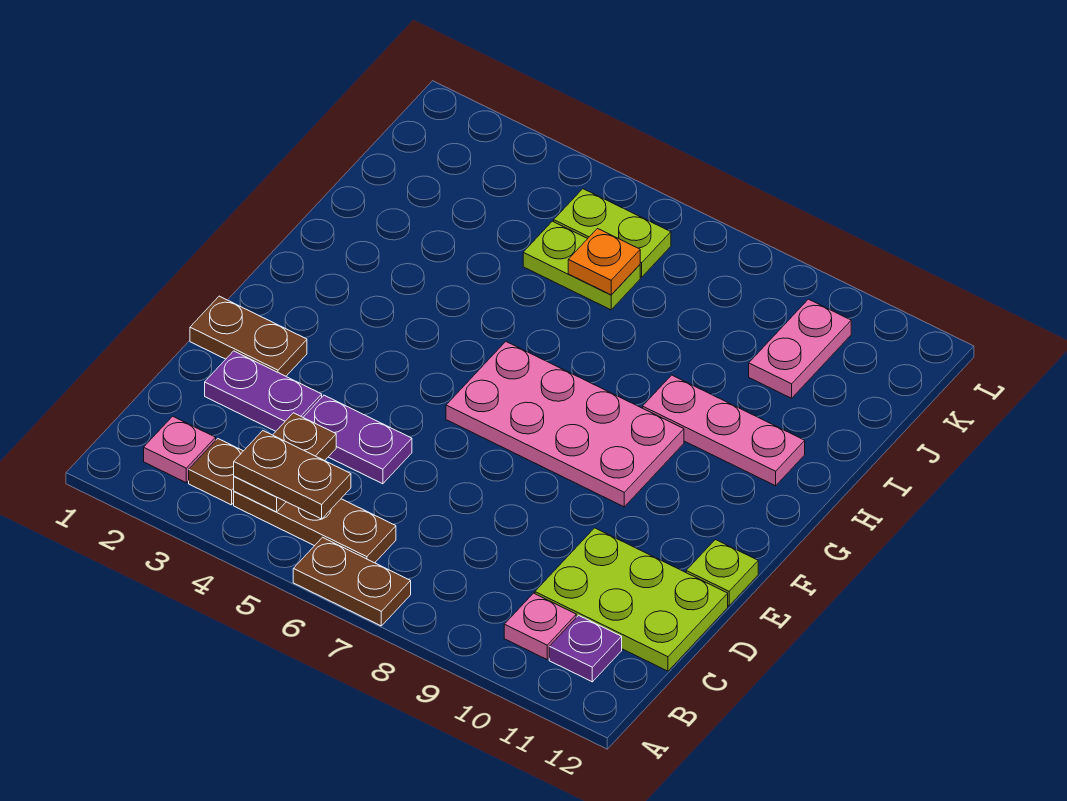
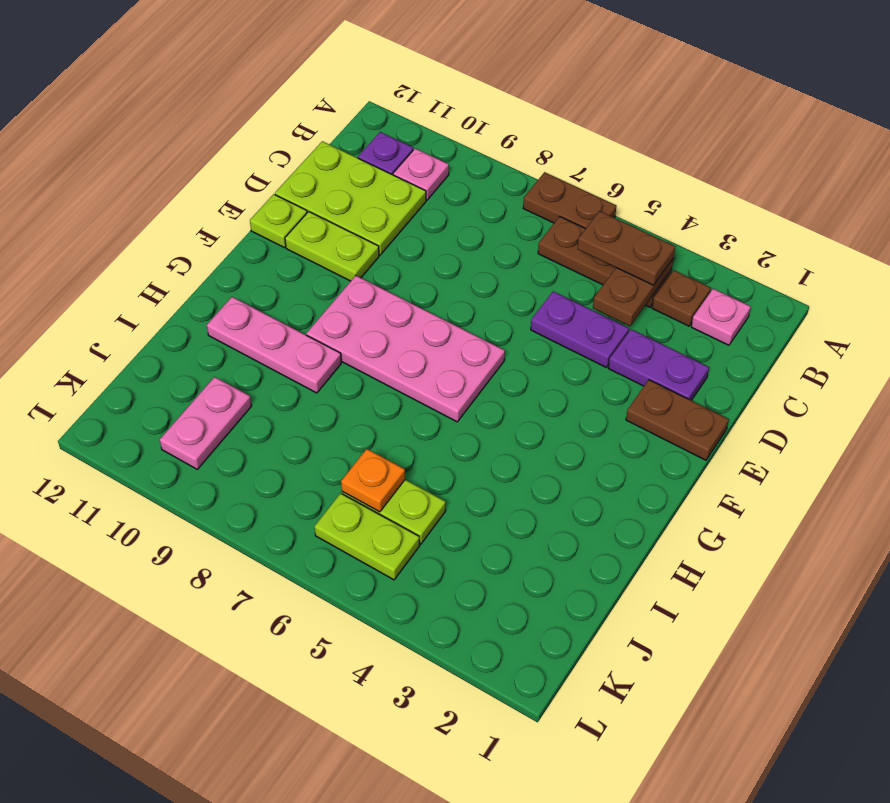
none -> lime 1x2 plate [285,212,379,281]

